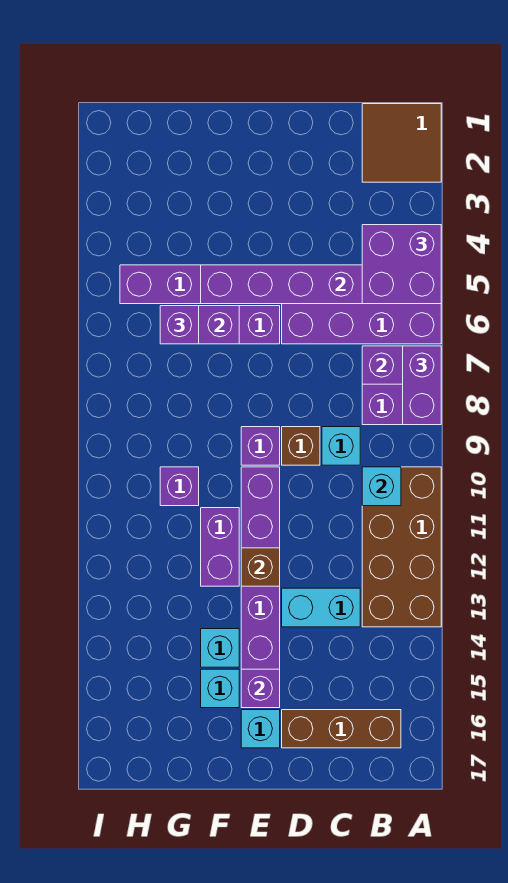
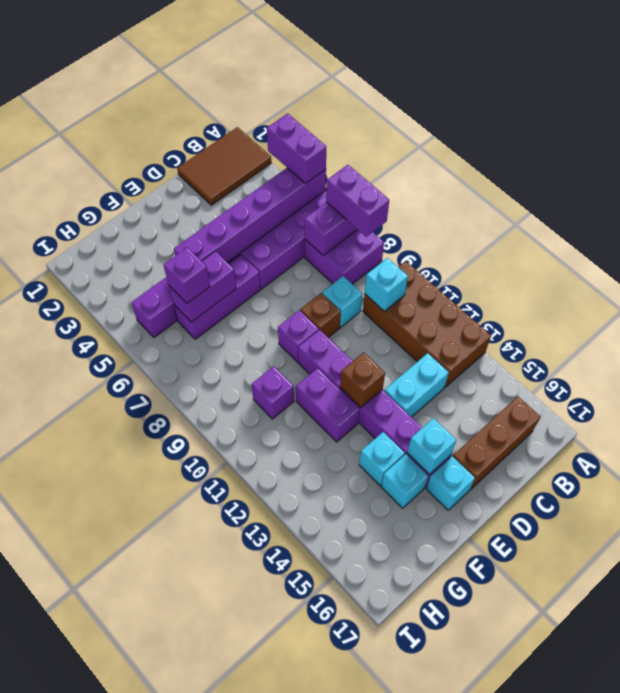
brown 2x2 tile [362,104,441,182] -> brown 2x3 tile [177,127,271,205]
purple 2x2 brick [362,225,441,304] -> purple 1x2 brick [267,113,326,183]
purple 1x1 brick [241,669,280,708] -> cyan 1x1 brick [407,418,456,475]

